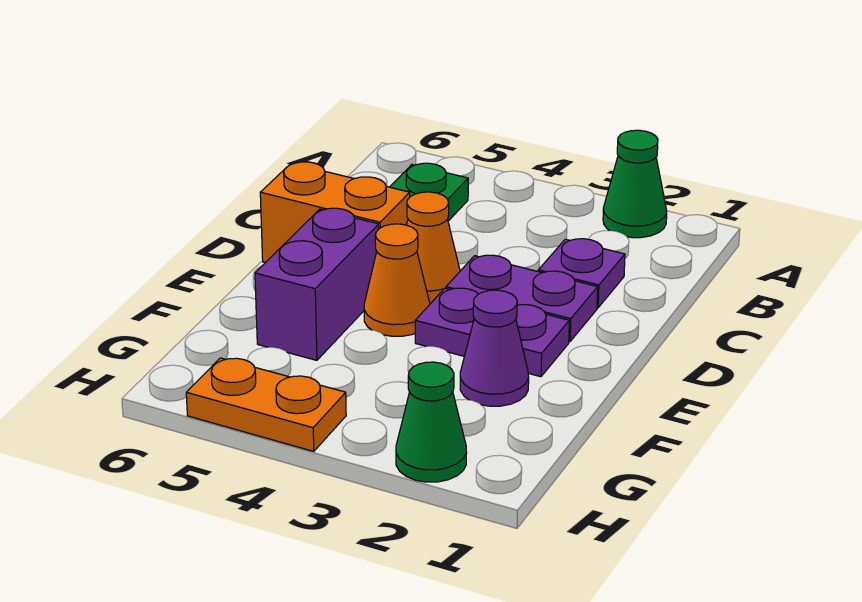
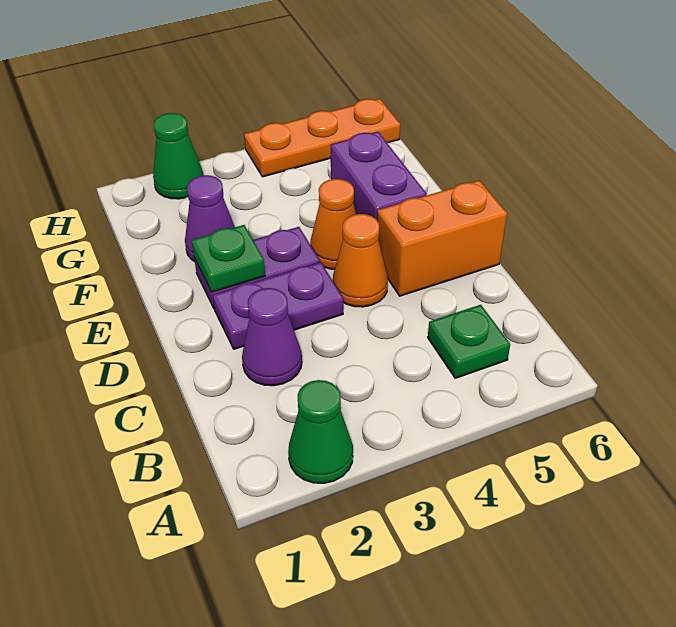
purple 1x1 plate [538,239,625,308] -> purple 1x1 cone [242,288,302,386]
none -> green 1x1 plate [192,225,265,292]
orange 1x2 plate [186,358,346,451] -> orange 1x3 plate [244,99,400,177]

